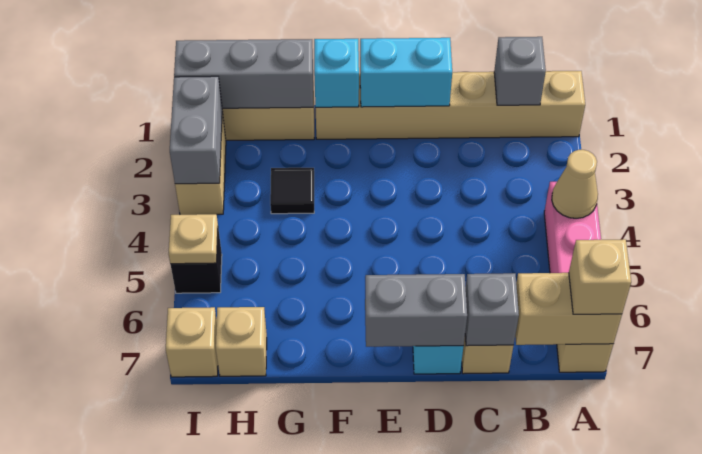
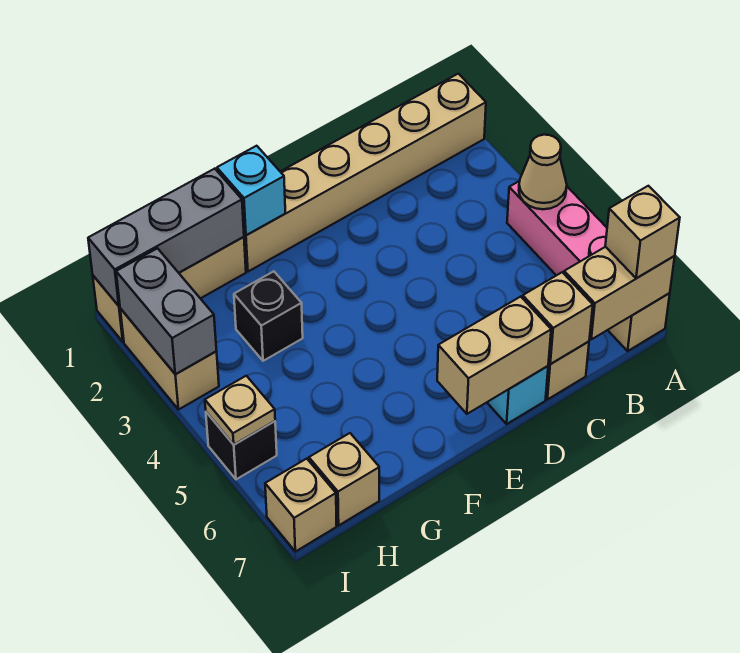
grey 1x1 brick [494,37,546,105] -> none
grey 1x1 brick [465,273,519,346] -> tan 1x1 brick [523,272,593,364]
cyan 1x2 brick [360,38,452,107] -> none
grey 1x2 brick [365,274,467,347] -> tan 1x2 brick [437,297,551,414]
black 1x1 tile [270,168,314,214] -> black 1x1 brick [234,271,303,361]

